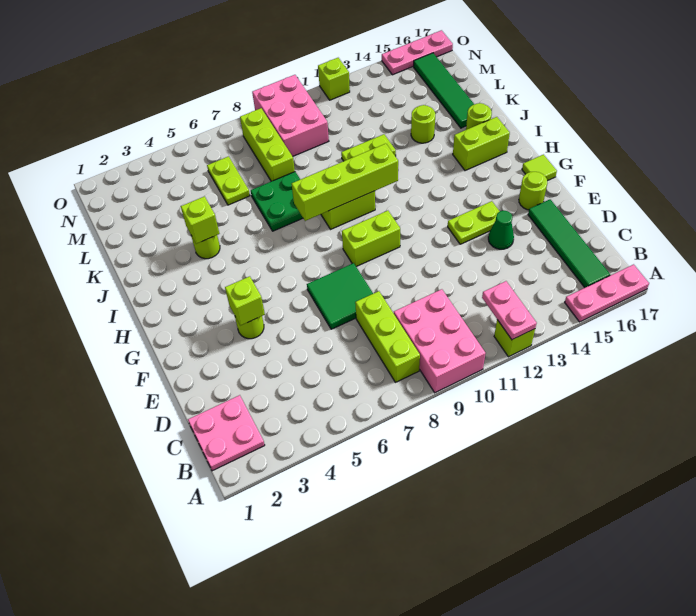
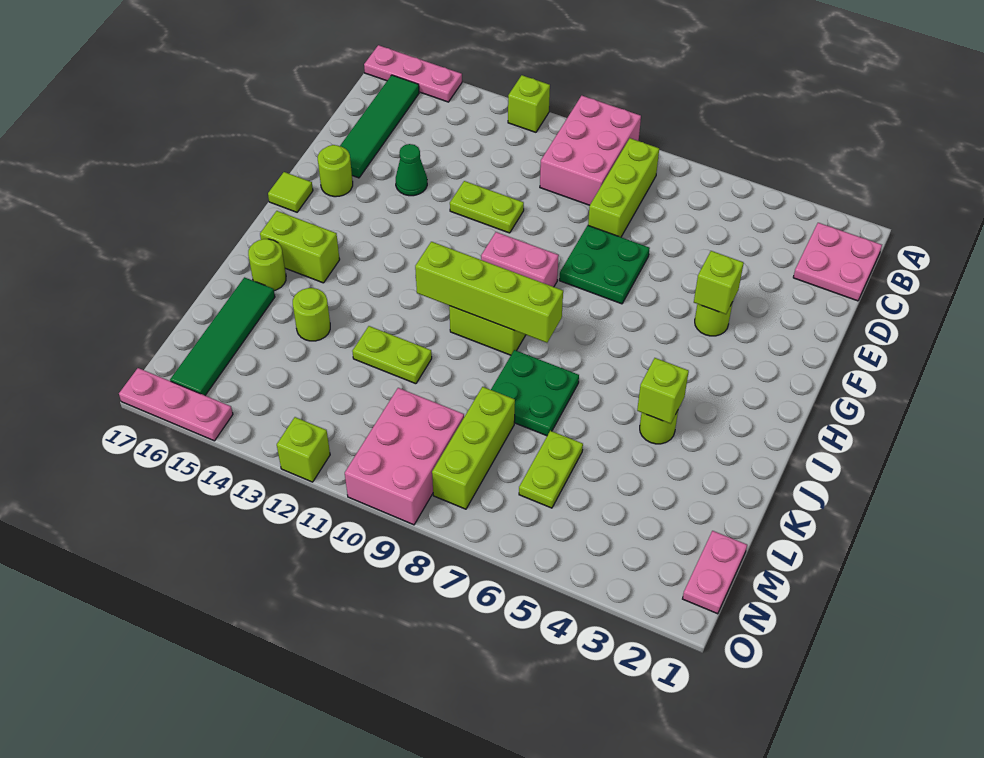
pink 1x2 plate [482,281,537,340] -> pink 1x2 plate moved to [683,531,747,614]
green 2x2 tile [307,263,373,329] -> green 2x2 plate [559,226,650,304]
lime 1x2 plate [448,201,500,244] -> lime 1x2 plate moved to [450,181,524,233]
lime 1x2 brick [342,211,400,267] -> pink 1x2 brick [481,232,559,287]

